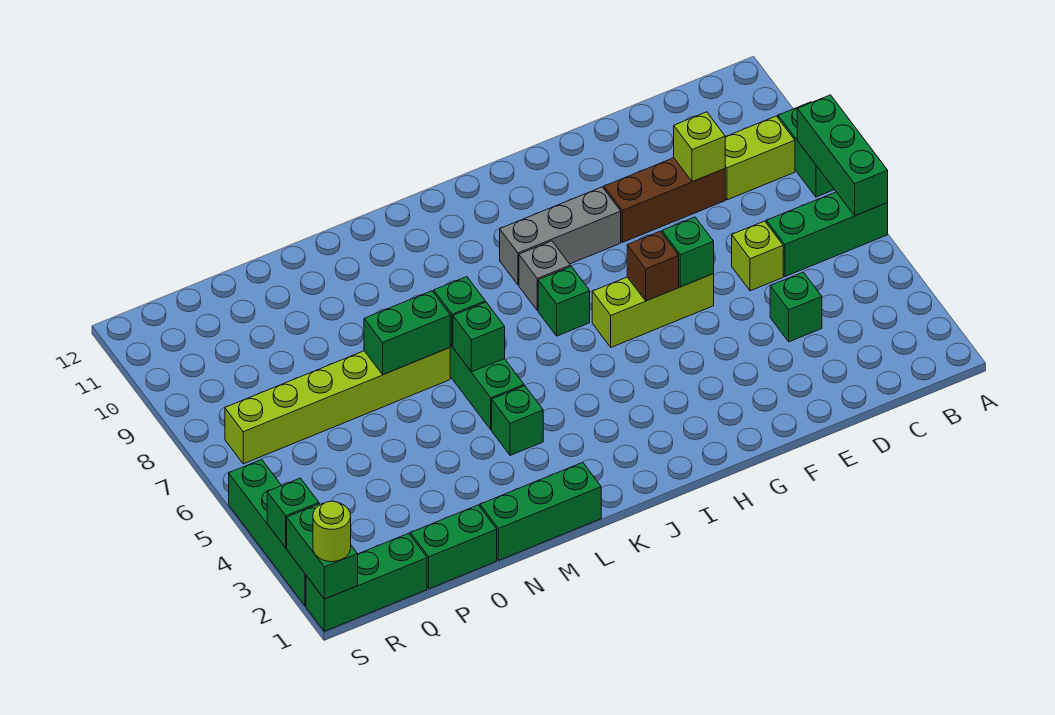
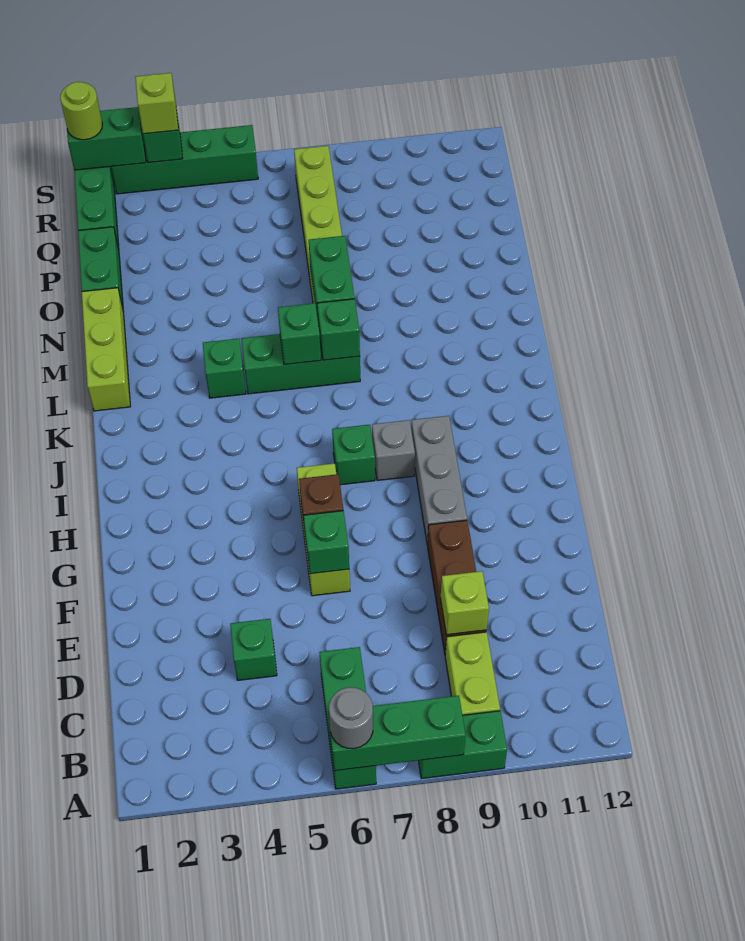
none -> grey 1x1 round brick [329,687,373,749]
lime 1x1 brick [732,221,783,291] -> lime 1x1 brick moved to [135,73,178,134]
green 1x3 brick [480,462,601,561] -> lime 1x3 brick [82,288,131,411]

